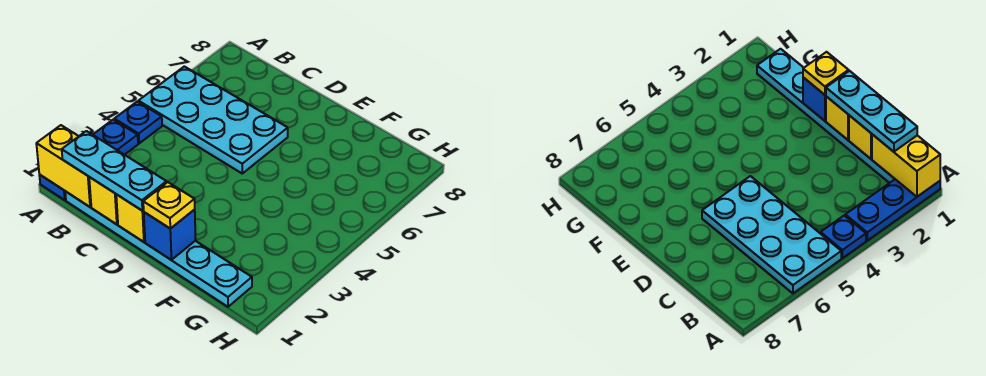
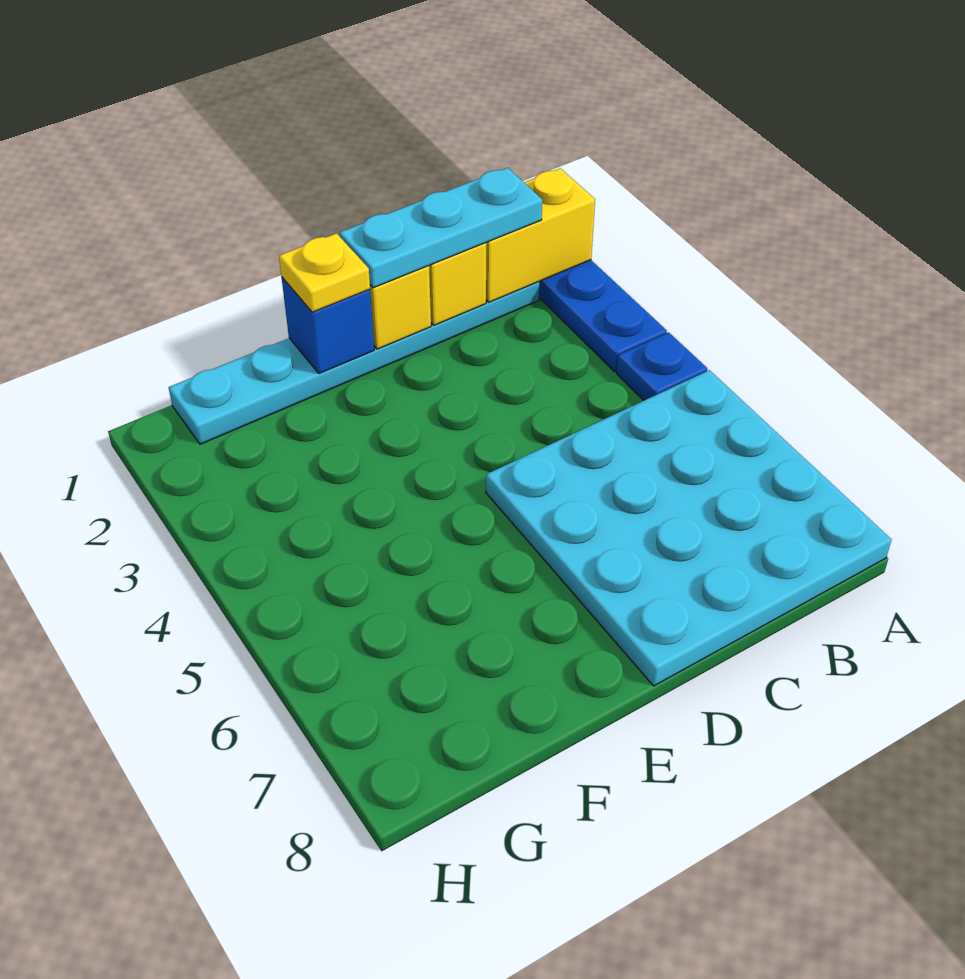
cyan 2x4 plate [138,66,288,173] -> cyan 4x4 plate [486,370,892,686]

